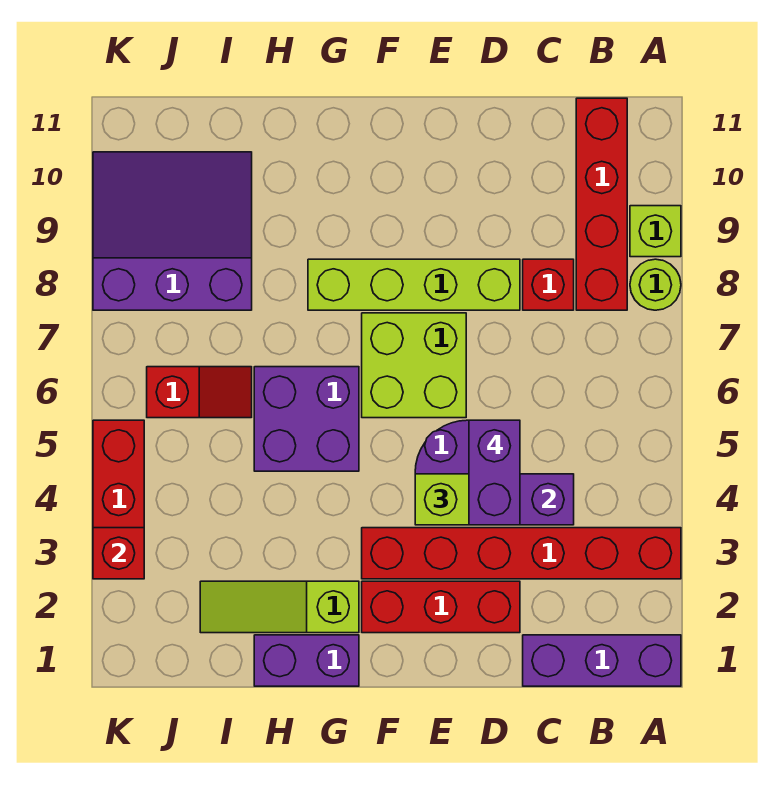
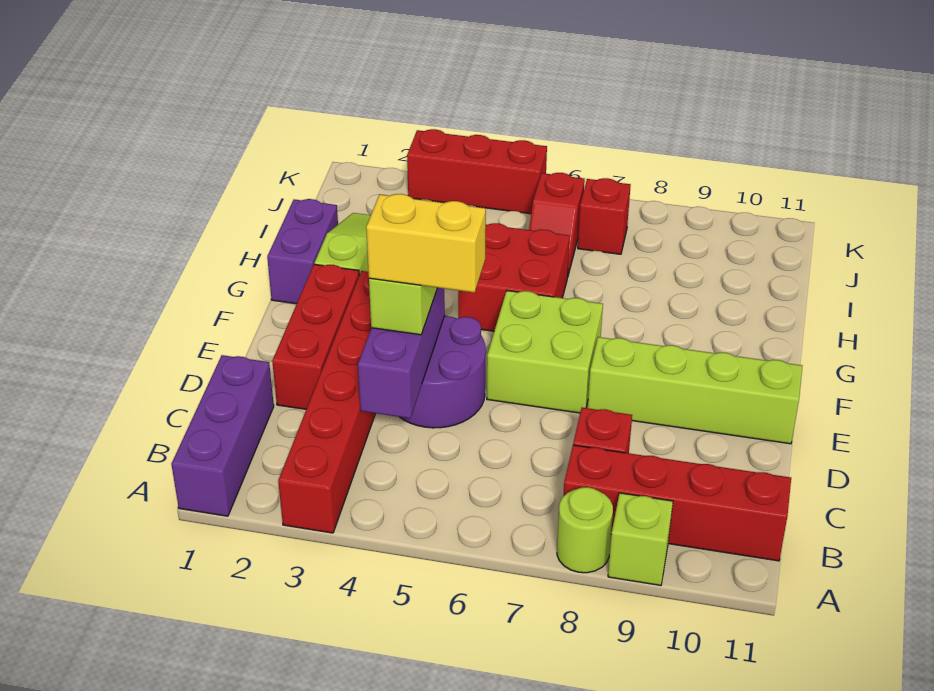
purple 1x2 brick [469,420,520,525] -> yellow 1x2 brick [366,194,486,293]
lime 1x4 brick [308,259,520,310] -> lime 1x4 brick turned to [588,337,802,444]
purple 2x2 brick [254,367,359,471] -> red 2x2 brick [458,223,570,331]
purple 3x3 slope [93,152,252,310] -> none
red 1x1 brick [93,528,144,579] -> red 1x1 brick moved to [578,178,631,254]

